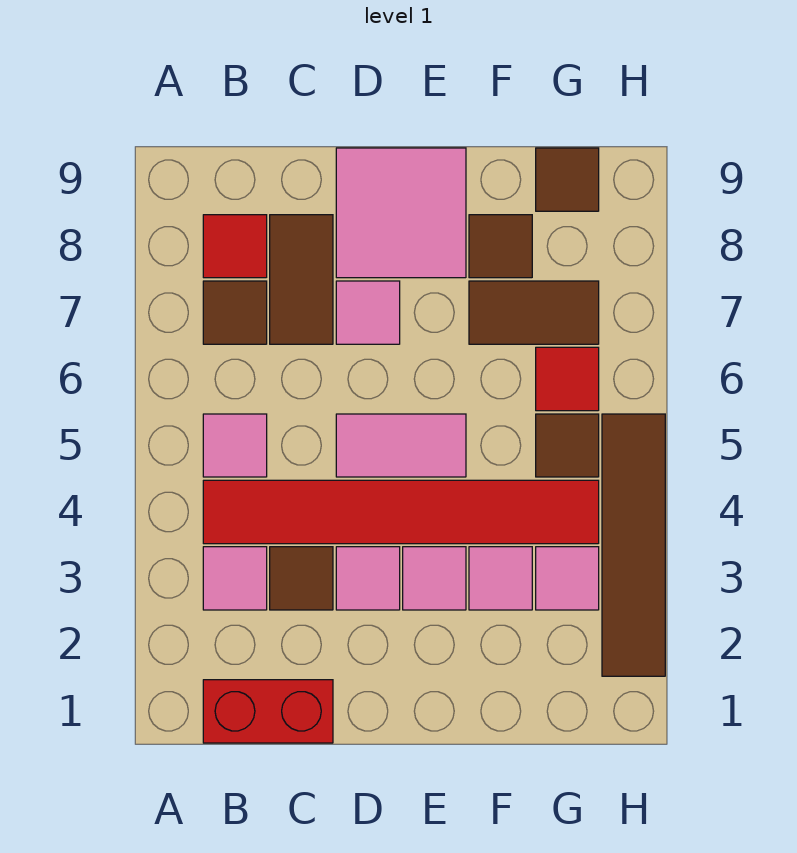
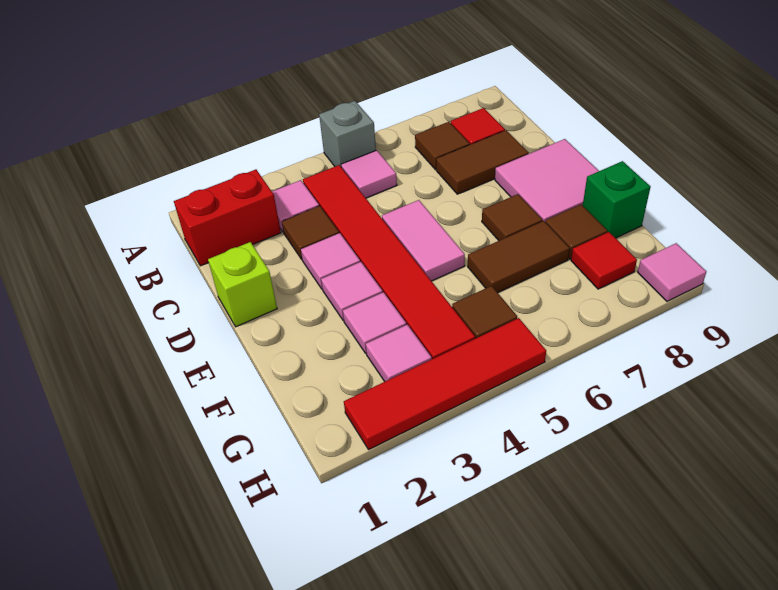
none -> grey 1x1 brick [319,101,376,166]
red 1x2 brick [203,680,333,743] -> red 1x2 brick turned to [174,170,281,266]
none -> lime 1x1 brick [208,242,277,327]
pink 1x1 tile [336,281,400,344] -> pink 1x1 tile moved to [638,243,706,301]
brown 1x2 tile [469,281,599,344] -> brown 1x2 tile turned to [468,221,570,293]
none -> green 1x1 brick [583,161,650,238]
red 1x1 tile [536,347,599,411] -> red 1x1 tile moved to [571,232,637,289]
brown 1x1 tile [536,148,599,211] -> brown 1x1 tile moved to [482,194,542,241]
brown 1x4 tile [602,414,665,676] -> red 1x4 tile [344,318,546,449]

